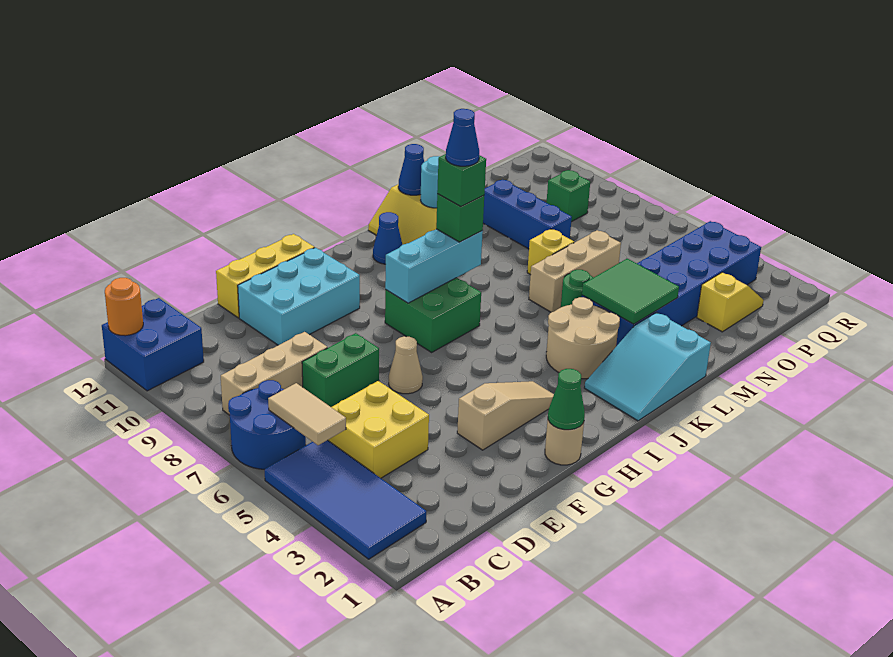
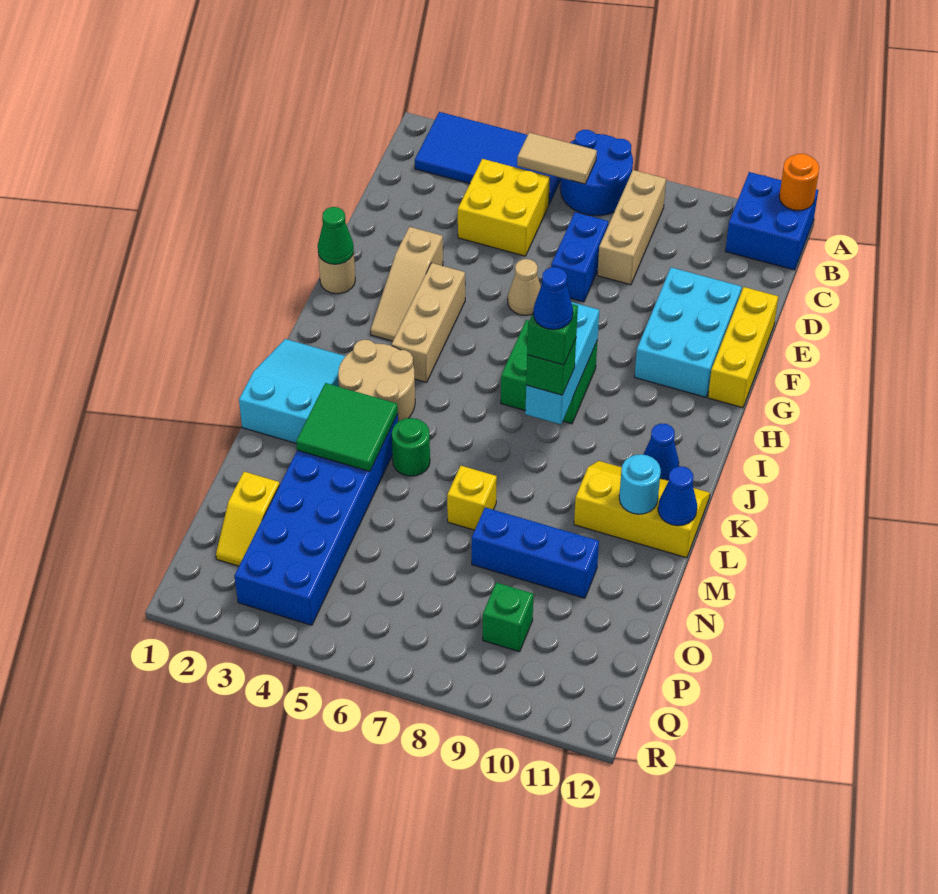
green 1x2 brick [302,333,379,407] -> blue 1x2 brick [551,212,608,302]
tan 1x3 brick [529,230,621,312] -> tan 1x3 brick moved to [392,263,465,382]

